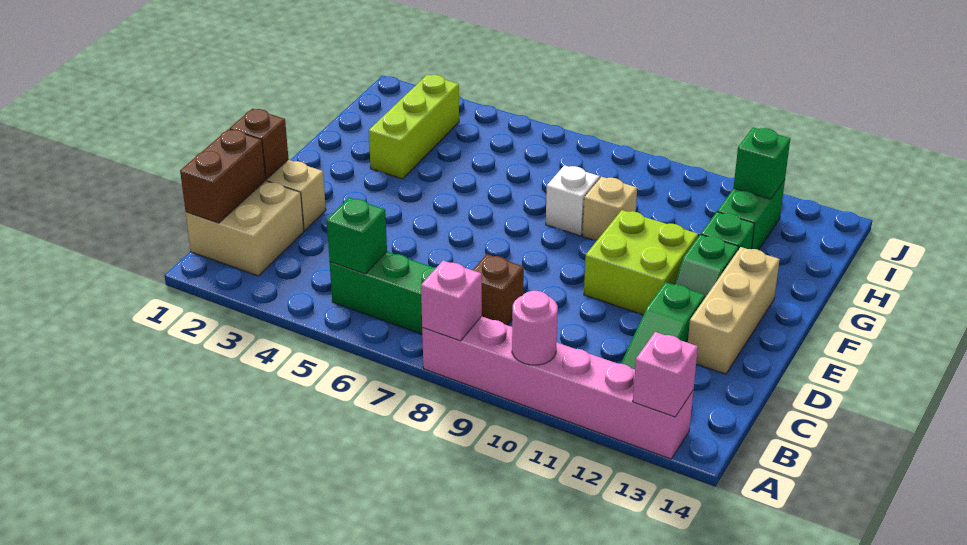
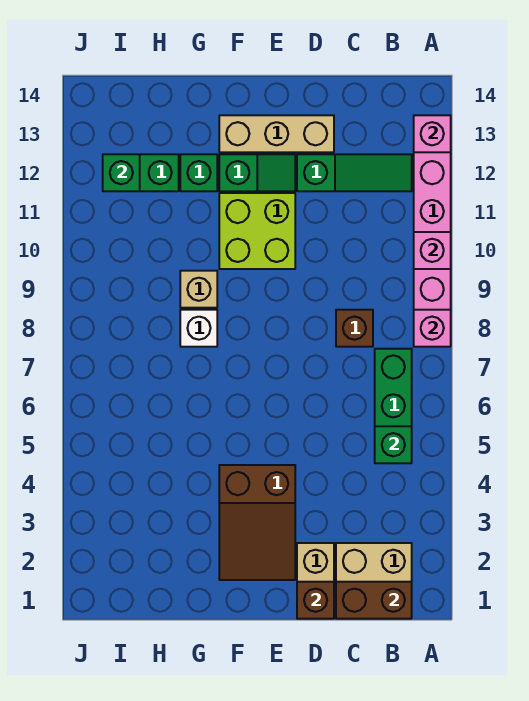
pink 1x1 round brick [512,291,558,365] -> pink 1x1 brick [414,232,451,269]
none -> brown 2x3 slope [219,465,295,580]
lime 1x3 brick [369,75,459,179] -> none

